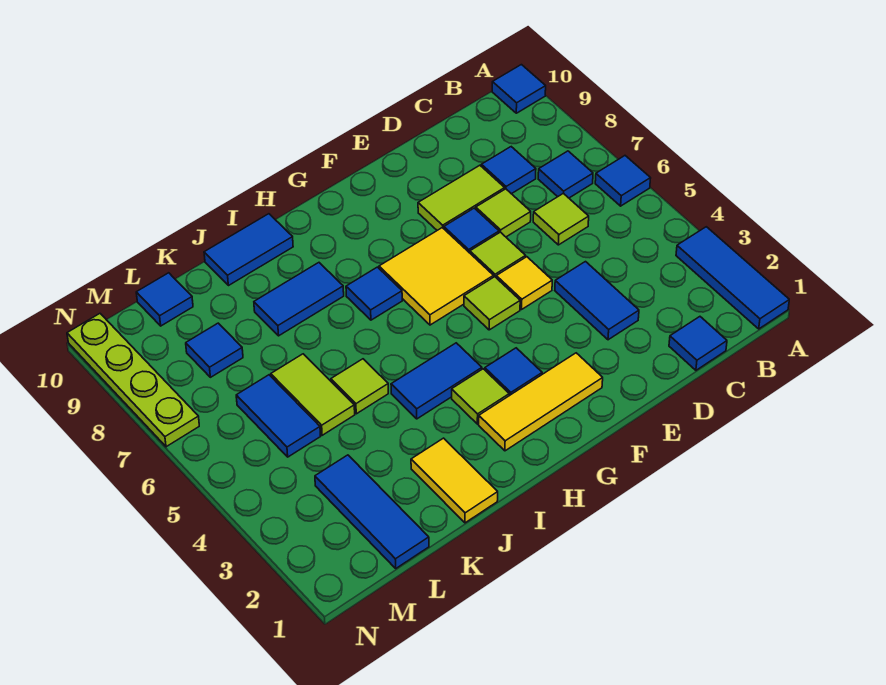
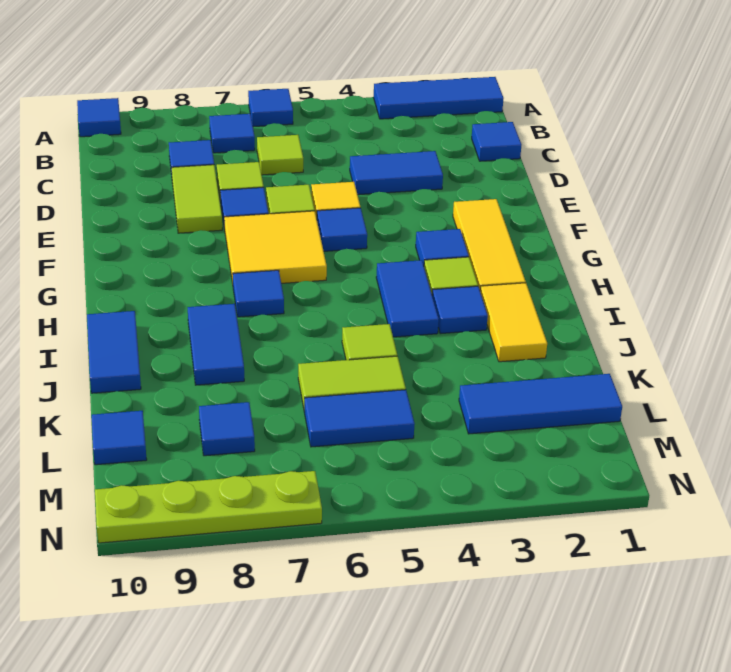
lime 1x1 tile [464,277,520,330] -> blue 1x1 tile [317,208,367,251]
none -> blue 1x1 tile [432,286,488,334]
yellow 1x2 tile [411,438,498,523] -> yellow 1x2 tile turned to [480,283,547,362]

